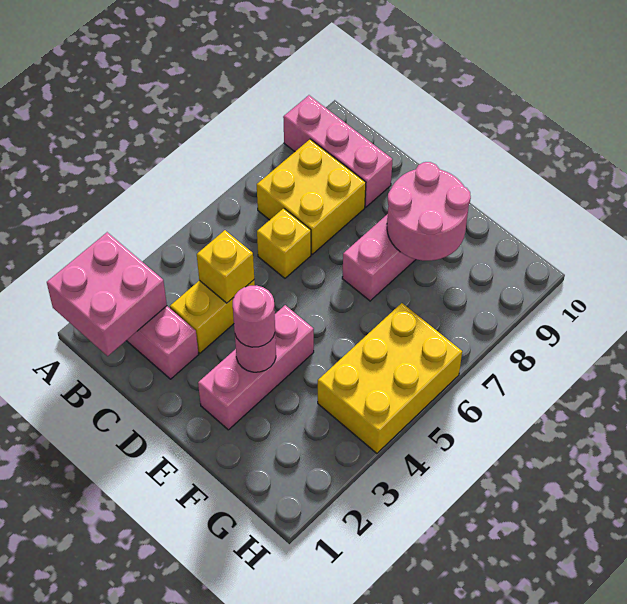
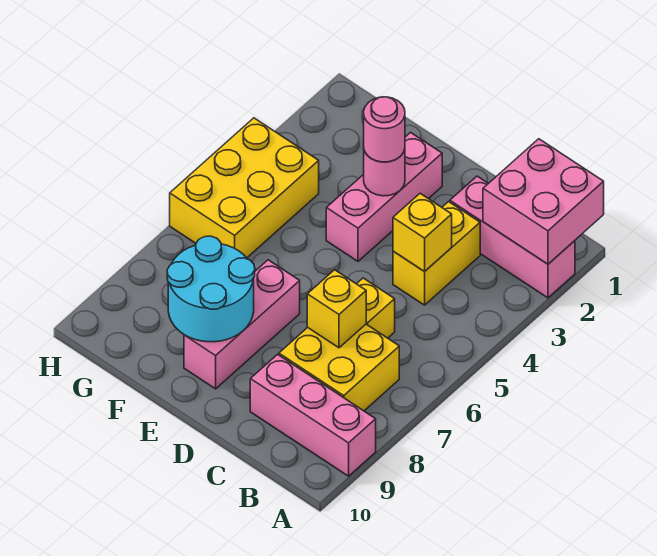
none -> yellow 1x1 brick [307,270,366,348]
pink 2x2 round brick [387,162,471,261] -> cyan 2x2 round brick [167,236,255,342]

